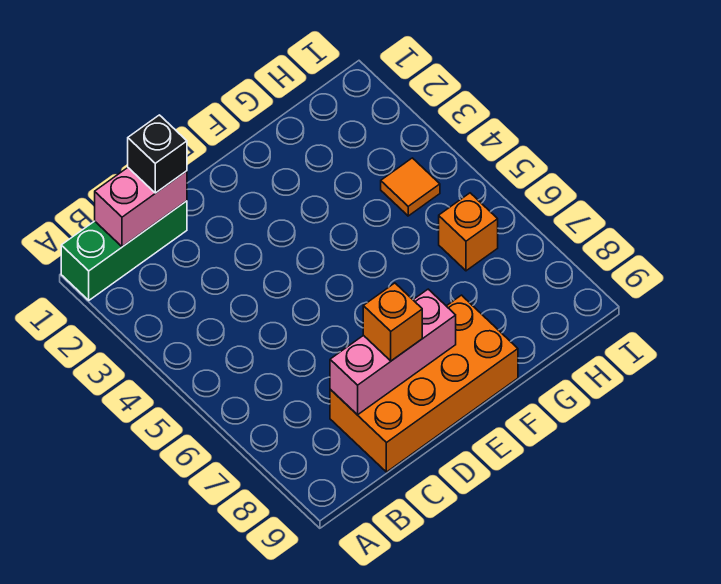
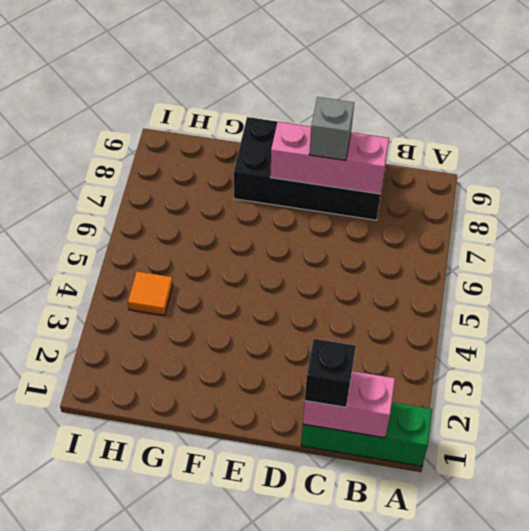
orange 2x4 brick [330,295,518,472] -> black 2x4 brick [234,117,389,220]
orange 1x1 brick [363,283,422,361] -> grey 1x1 brick [309,97,354,160]
orange 1x1 brick [439,193,498,271] -> none

